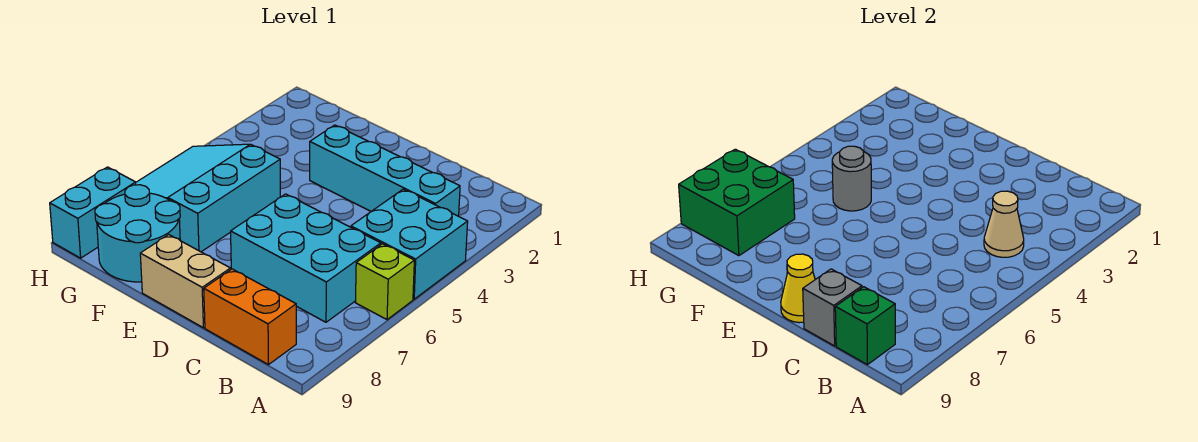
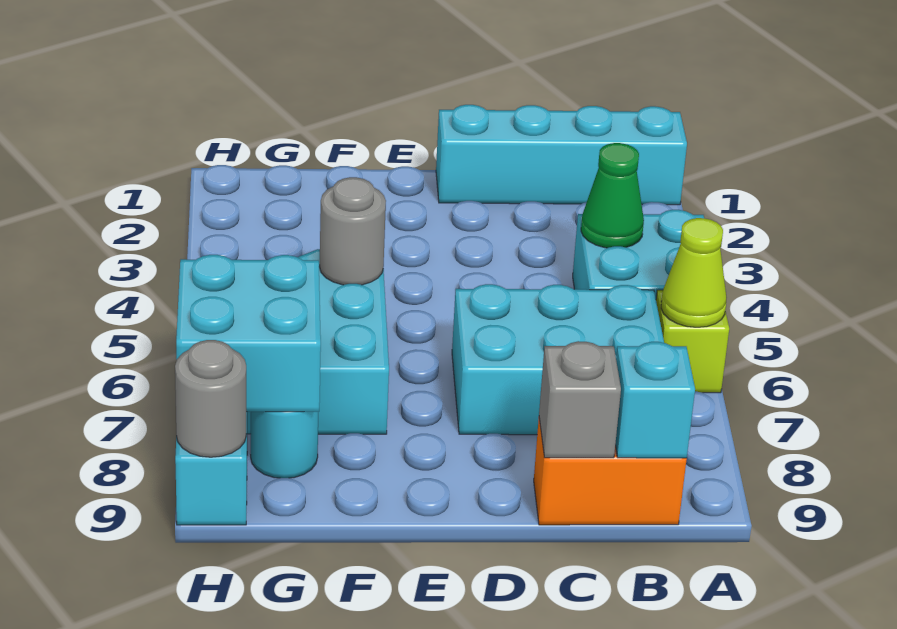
none -> lime 1x1 cone [661,218,727,327]
cyan 1x4 brick [310,125,460,216] -> cyan 1x4 brick moved to [436,105,687,205]
tan 1x1 cone [984,191,1024,257] -> green 1x1 cone [581,143,644,248]
green 1x1 brick [835,287,895,365] -> cyan 1x1 brick [615,342,695,458]
tan 1x2 brick [140,235,230,328] -> none
yellow 1x1 cone [781,254,815,323] -> none
cyan 2x2 round brick [95,185,180,282] -> cyan 1x1 round brick [251,412,318,478]
green 2x2 brick [679,149,795,256] -> cyan 2x2 brick [176,255,321,412]
none -> grey 1x1 round brick [175,340,246,457]

